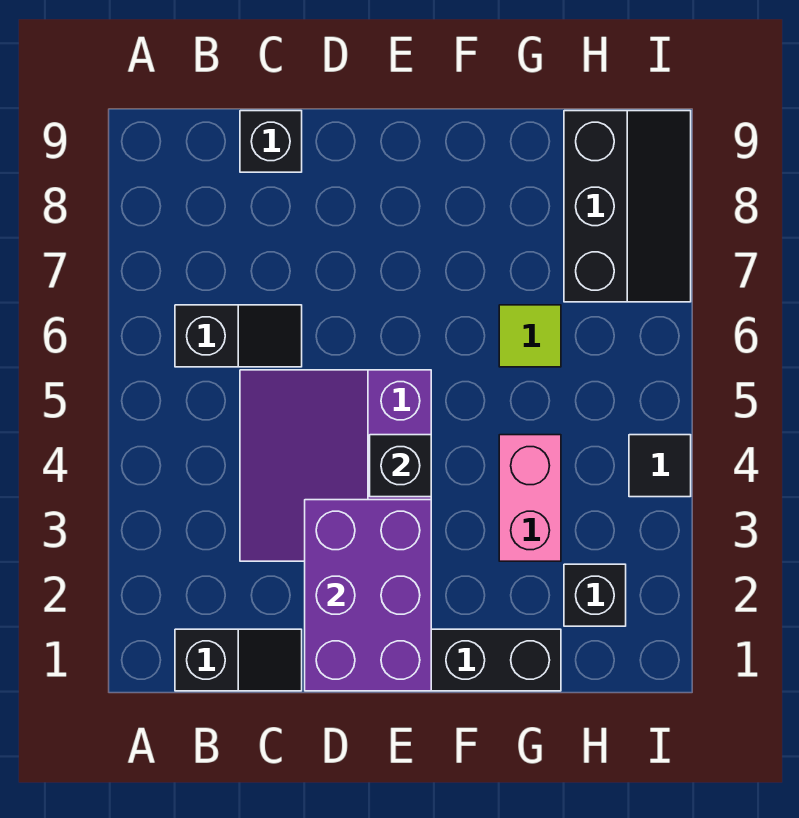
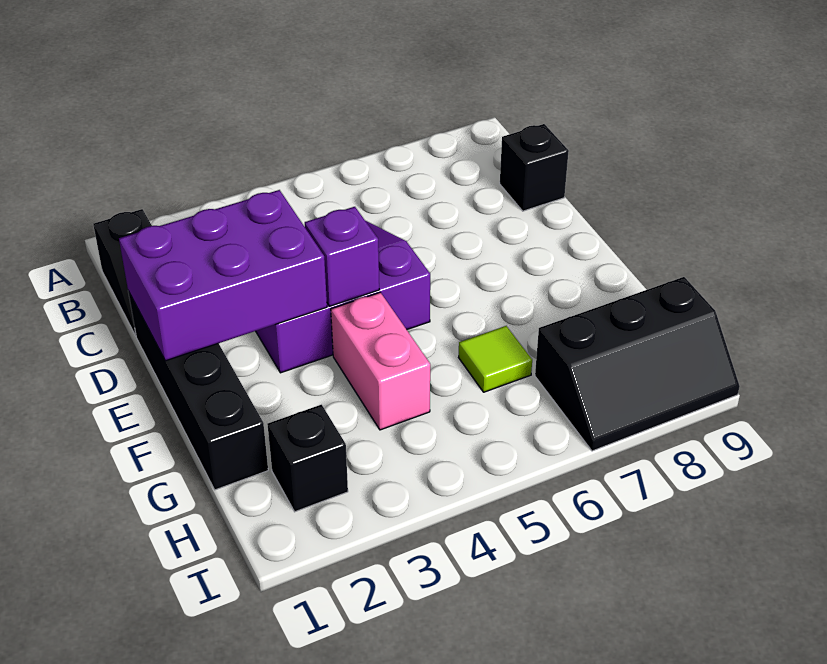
black 1x2 slope [175,305,302,367] -> none
black 1x1 brick [370,435,431,497] -> purple 1x1 brick [305,207,379,306]
pink 1x2 brick [499,435,561,561] -> pink 1x2 brick turned to [331,292,430,430]
black 1x1 tile [629,435,691,497] -> none

